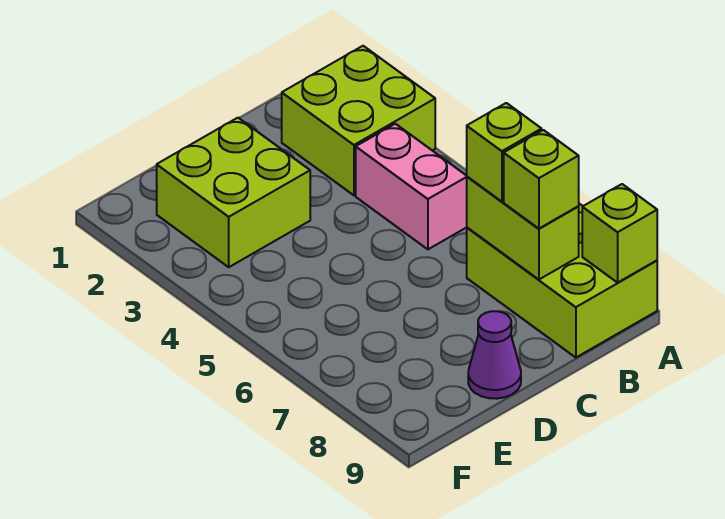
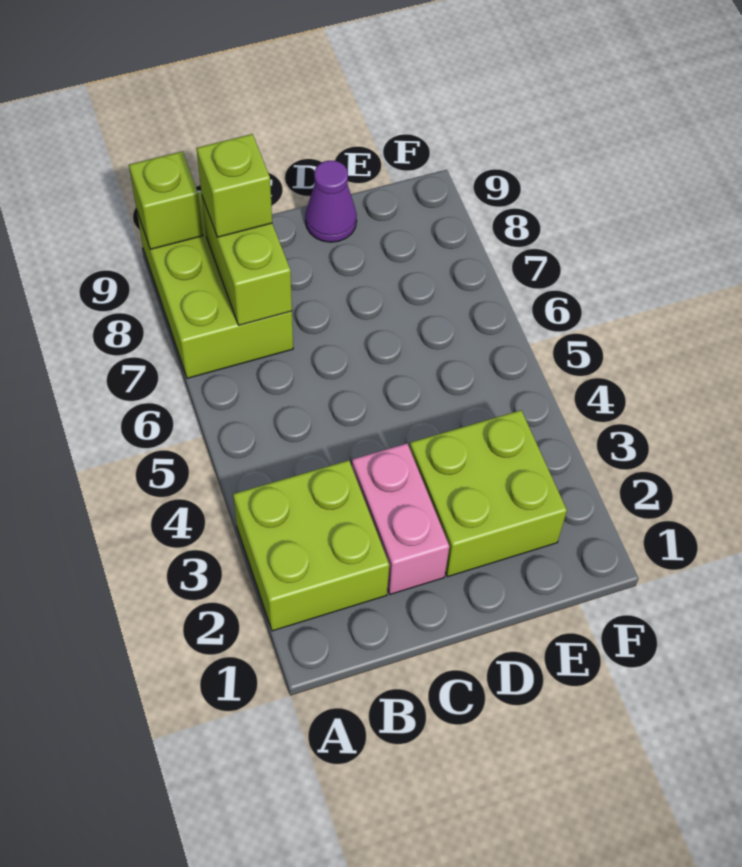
pink 1x2 brick [356,124,467,249] -> pink 1x2 brick moved to [352,443,449,594]
lime 1x1 brick [467,103,542,202] -> none

